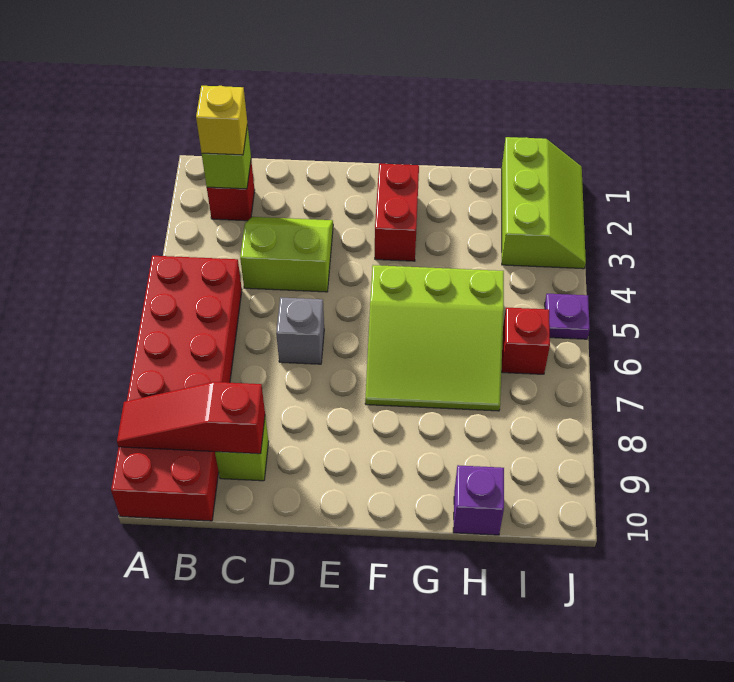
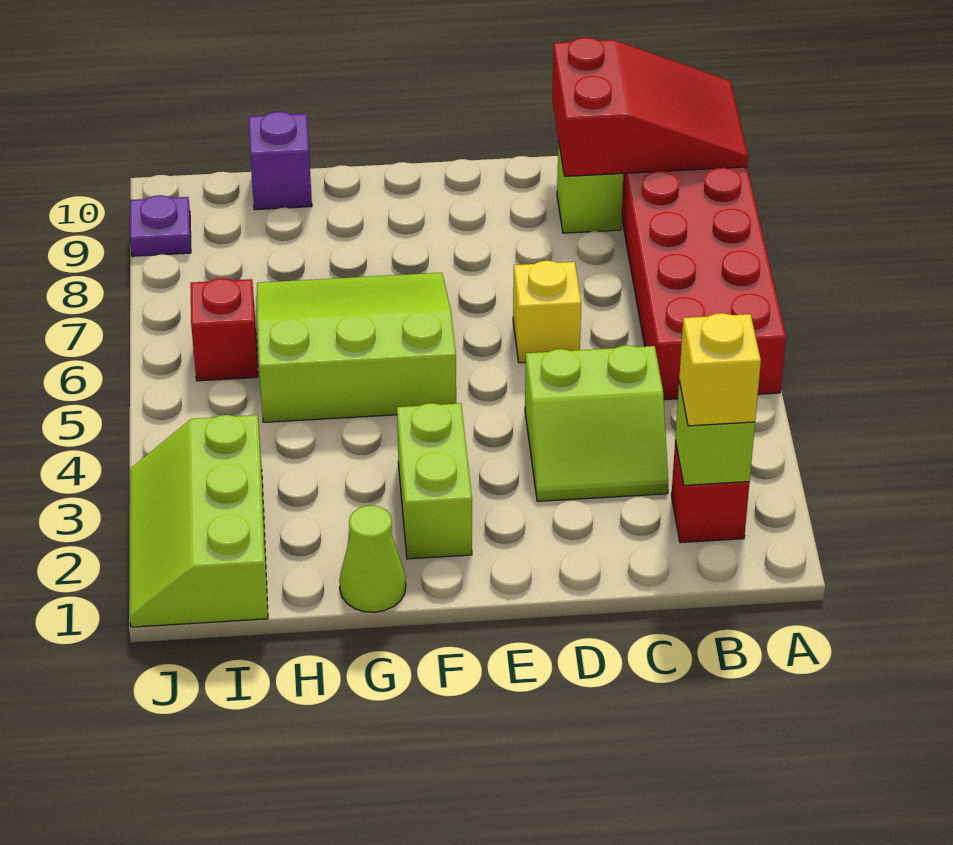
red 1x3 slope [117,382,265,454] -> red 2x3 slope [552,37,748,176]
grey 1x1 brick [276,297,324,364] -> yellow 1x1 brick [513,261,581,363]
red 1x2 brick [375,164,419,261] -> lime 1x2 brick [397,403,472,559]
none -> lime 1x1 cone [339,506,406,612]
purple 1x1 plate [545,294,590,339] -> purple 1x1 plate moved to [130,195,191,256]

